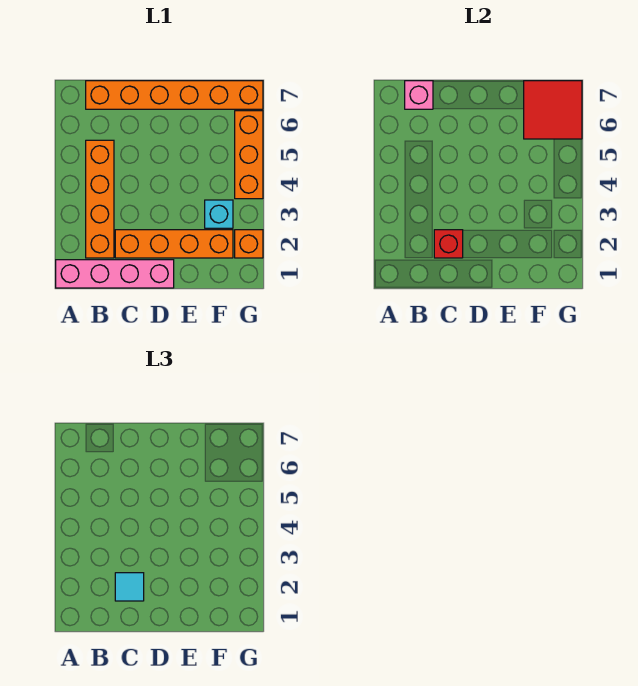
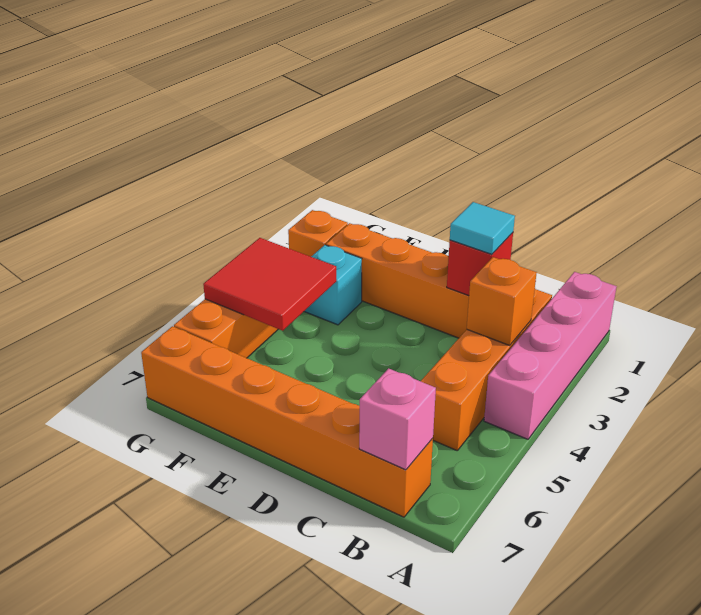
pink 1x4 brick [56,260,174,288] -> pink 1x4 brick turned to [484,272,617,439]
none -> orange 1x1 brick [467,257,537,345]
red 2x2 tile [524,81,582,139] -> red 2x2 tile moved to [203,238,336,331]

